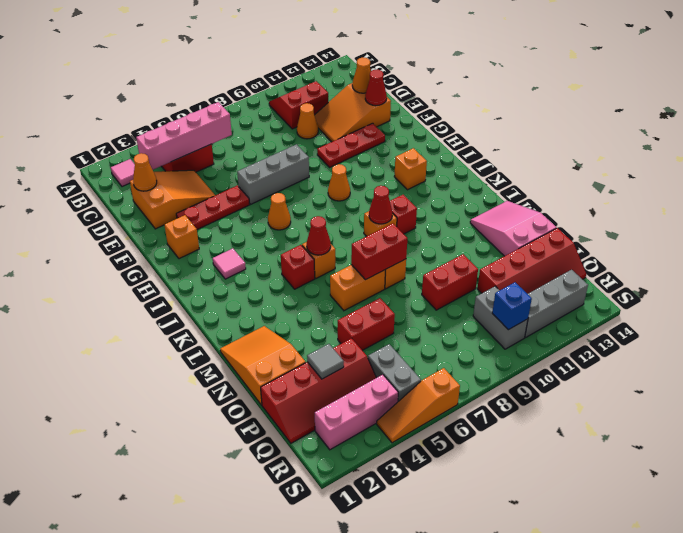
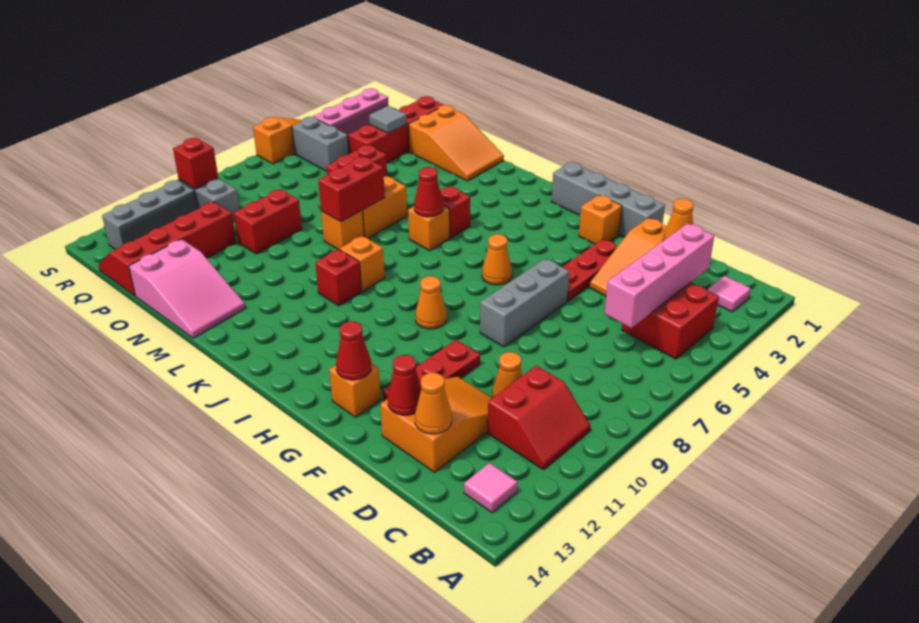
none -> grey 1x4 brick [551,162,665,237]
pink 1x1 tile [213,248,246,279] -> pink 1x1 tile moved to [464,463,518,513]
orange 1x1 brick [394,148,427,190] -> orange 1x1 brick moved to [329,363,381,417]
red 1x1 cone [369,186,393,224] -> red 1x1 cone moved to [336,321,371,380]
blue 1x1 brick [492,282,532,330] -> red 1x1 brick [173,138,218,189]

